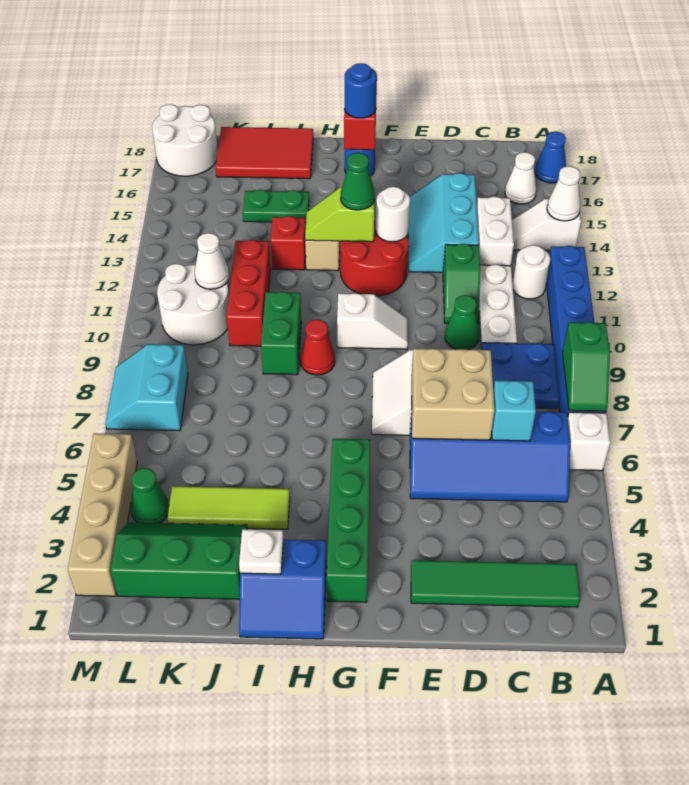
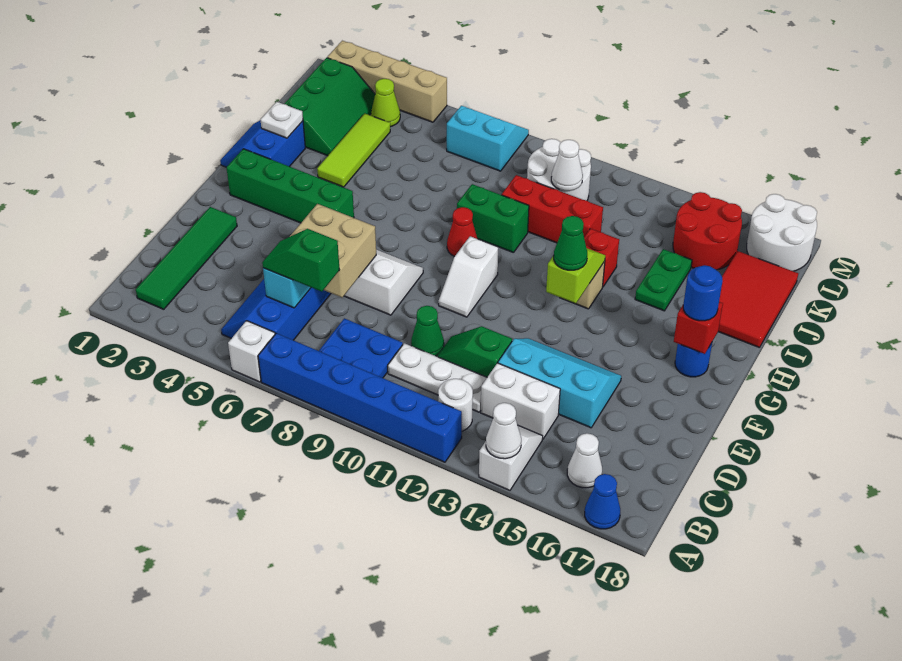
green 1x2 slope [563,322,610,411] -> green 1x2 slope moved to [262,229,340,292]
red 2x2 round brick [340,219,409,296] -> red 2x2 round brick moved to [673,192,742,270]
white 1x1 round brick [376,187,410,242] -> none
green 1x1 cone [131,468,169,523] -> lime 1x1 cone [371,79,400,127]

